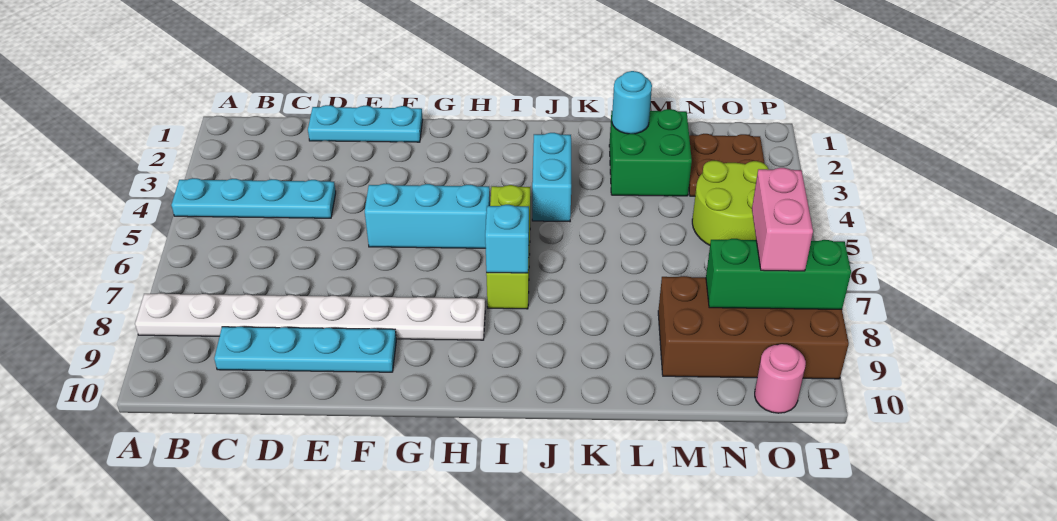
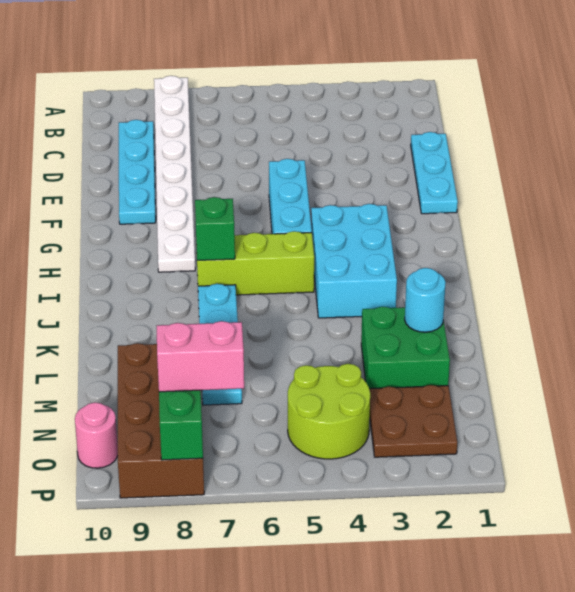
cyan 1x4 plate [171,178,336,218] -> cyan 1x4 plate moved to [198,284,242,405]
cyan 1x1 brick [485,205,529,273] -> green 1x1 brick [195,197,235,260]
cyan 1x2 brick [532,133,571,222] -> cyan 2x3 brick [311,204,397,318]

